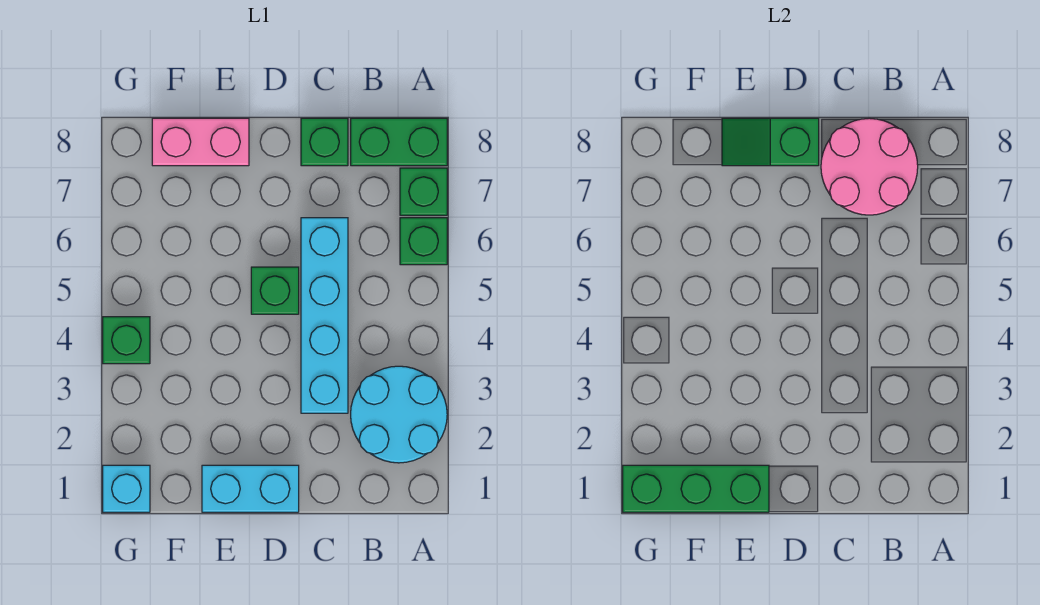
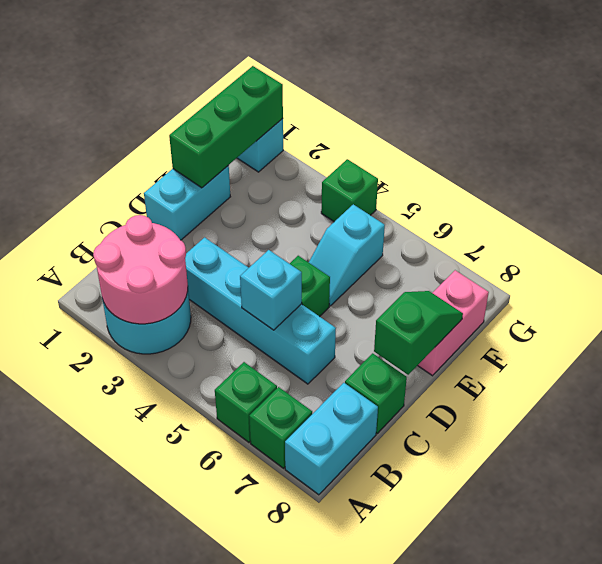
green 1x2 brick [351,118,447,166] -> cyan 1x2 brick [285,383,378,495]
pink 2x2 round brick [821,118,918,215] -> pink 2x2 round brick moved to [93,215,188,324]
none -> cyan 1x1 brick [240,250,302,330]
none -> cyan 1x2 slope [309,204,385,306]

